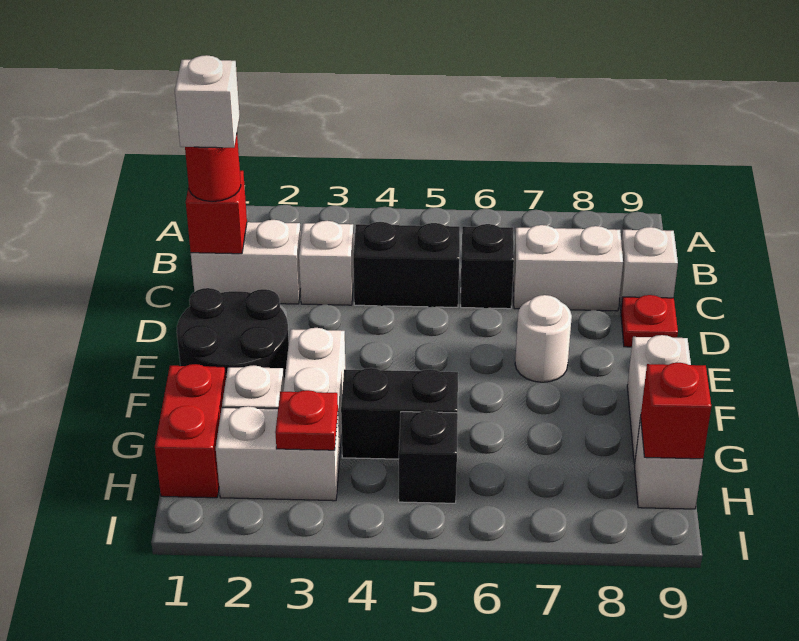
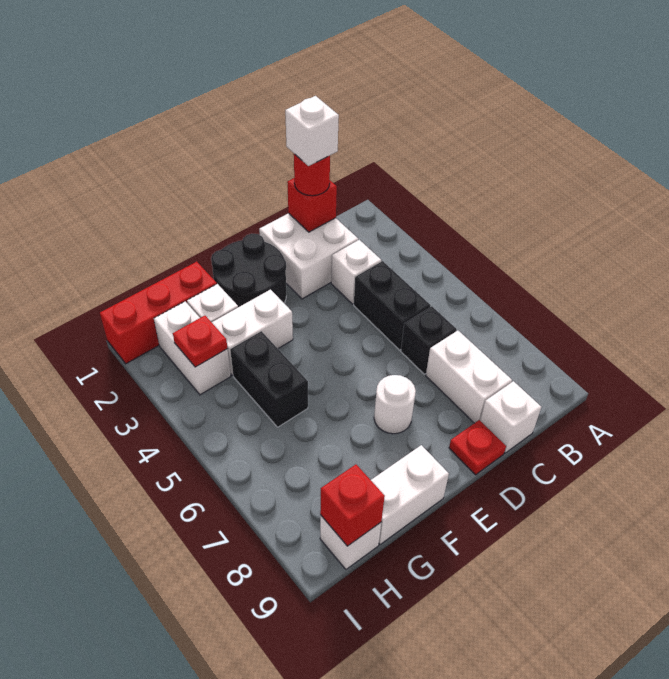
white 1x2 brick [191,220,301,304] -> white 2x2 brick [259,213,358,299]
red 1x2 brick [155,364,226,498] -> red 1x3 brick [100,262,217,364]
black 1x1 brick [399,410,458,503] -> none

